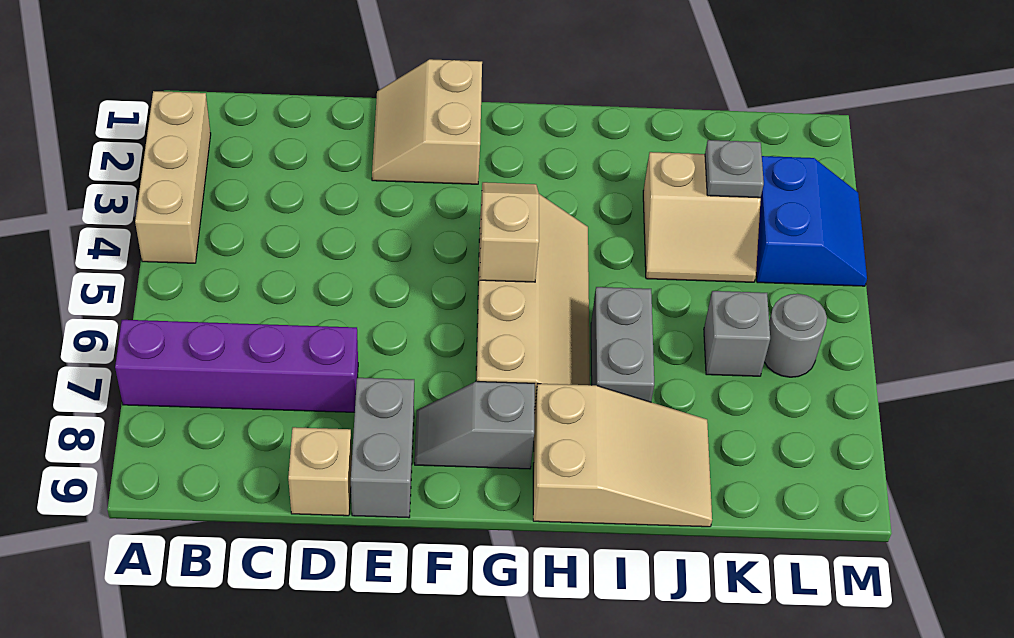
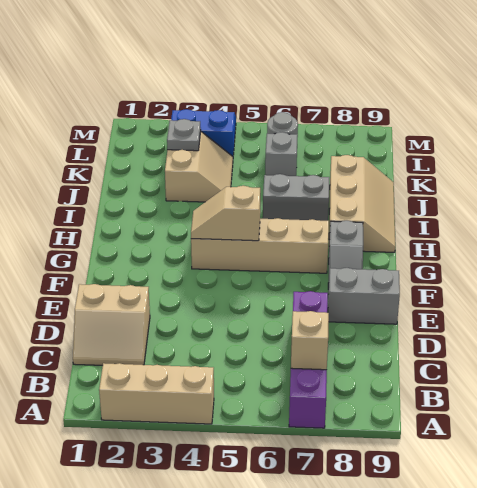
tan 1x1 brick [288,427,352,516] -> tan 1x1 brick moved to [291,311,329,370]
tan 2x2 slope [372,59,482,184] -> tan 2x2 slope moved to [73,284,150,365]
tan 2x3 slope [533,384,712,527] -> tan 2x3 slope turned to [329,155,395,252]

